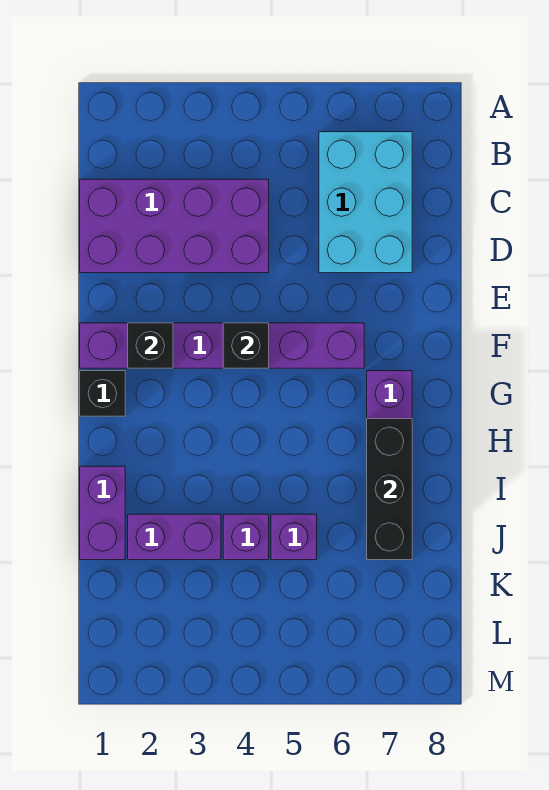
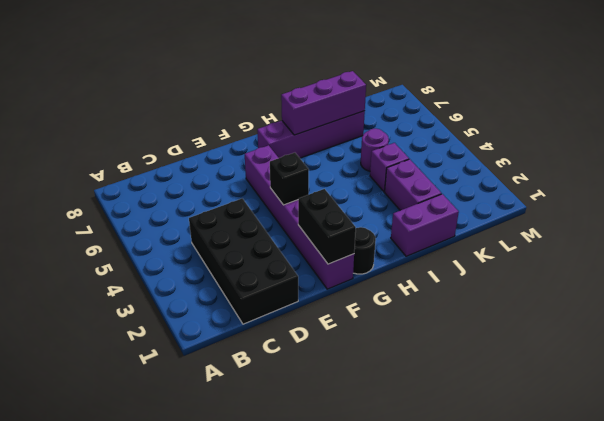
cyan 2x3 brick [319,132,412,273] -> none
purple 2x4 brick [80,179,269,273] -> black 2x4 brick [189,198,298,324]
black 1x1 brick [128,323,173,368] -> black 1x2 brick [298,189,356,264]
black 1x1 brick [80,371,125,416] -> black 1x1 round brick [353,227,376,274]
black 1x3 brick [367,419,412,560] -> purple 1x3 brick [281,71,366,135]
purple 1x1 brick [271,514,317,560] -> purple 1x1 round brick [361,128,389,171]

